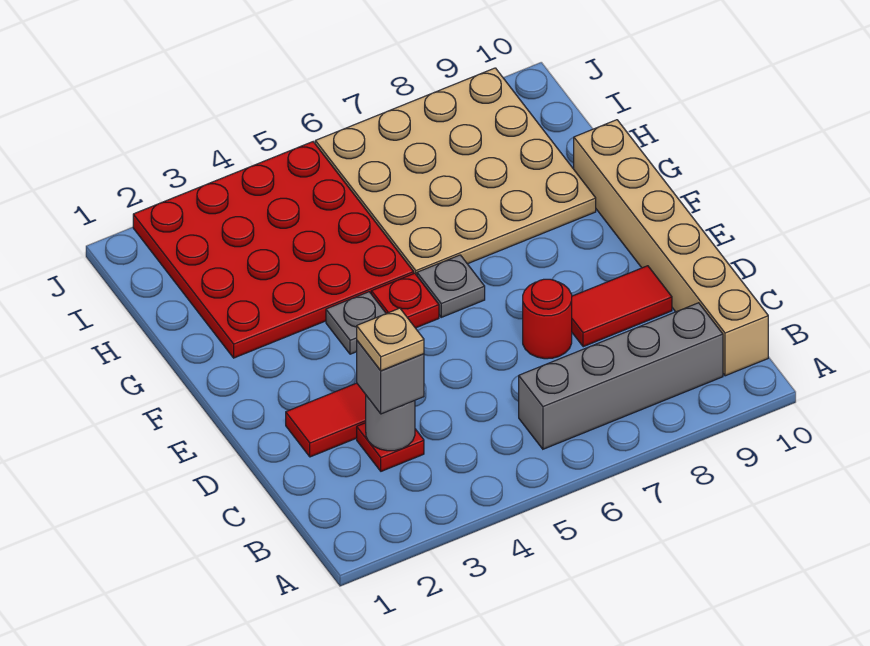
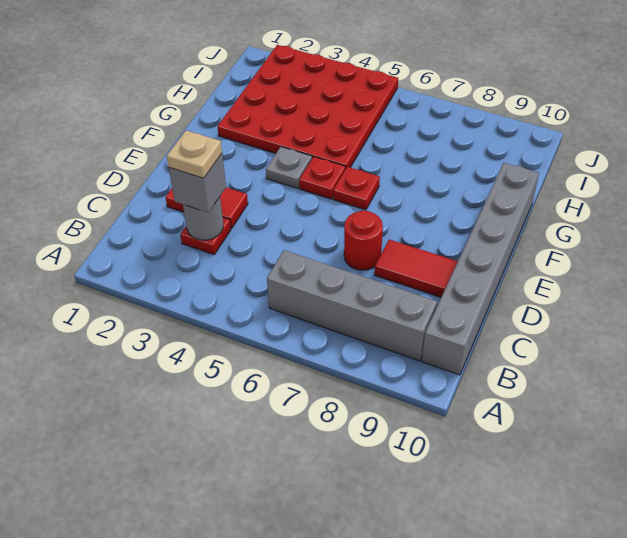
tan 1x6 brick [574,120,768,376] -> grey 1x6 brick [422,163,539,375]
grey 1x1 plate [417,255,485,317] -> red 1x1 plate [333,167,380,210]
tan 4x4 plate [315,68,596,275] -> none

